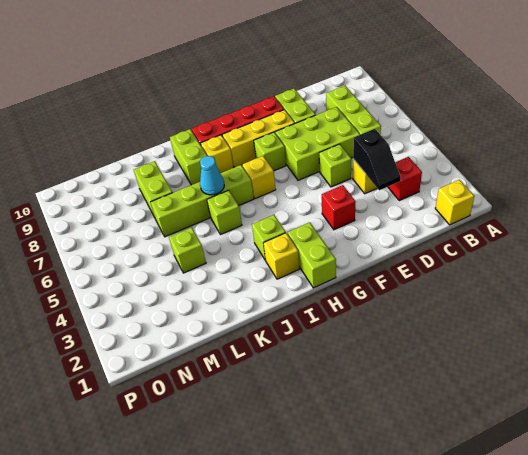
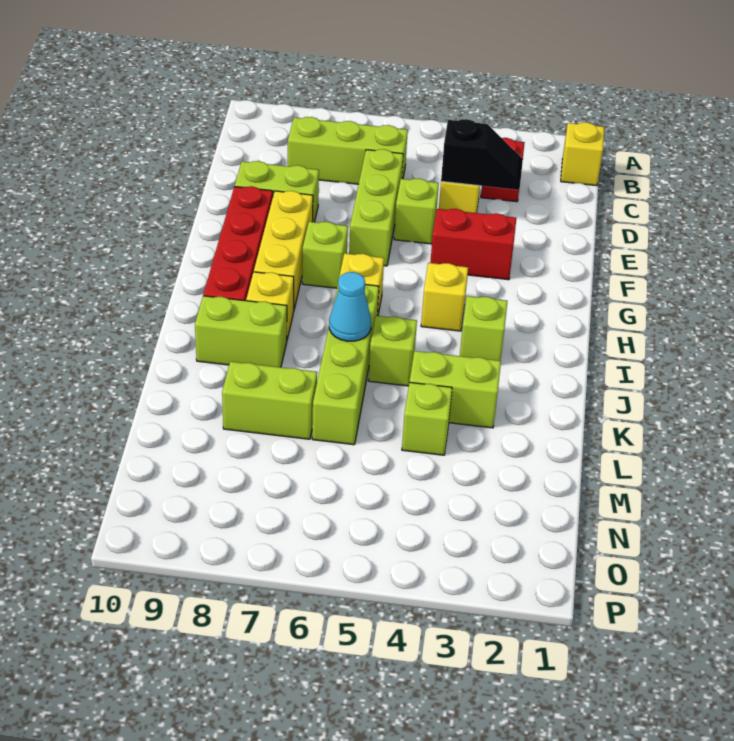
lime 2x3 brick [275,107,360,180] -> lime 1x3 brick [349,149,403,266]
red 1x1 brick [322,185,356,230] -> red 1x2 brick [430,209,516,280]
lime 1x2 brick [288,222,336,288] -> lime 1x2 brick moved to [410,351,501,428]
yellow 1x1 brick [264,233,299,279] -> yellow 1x1 brick moved to [421,263,468,331]

